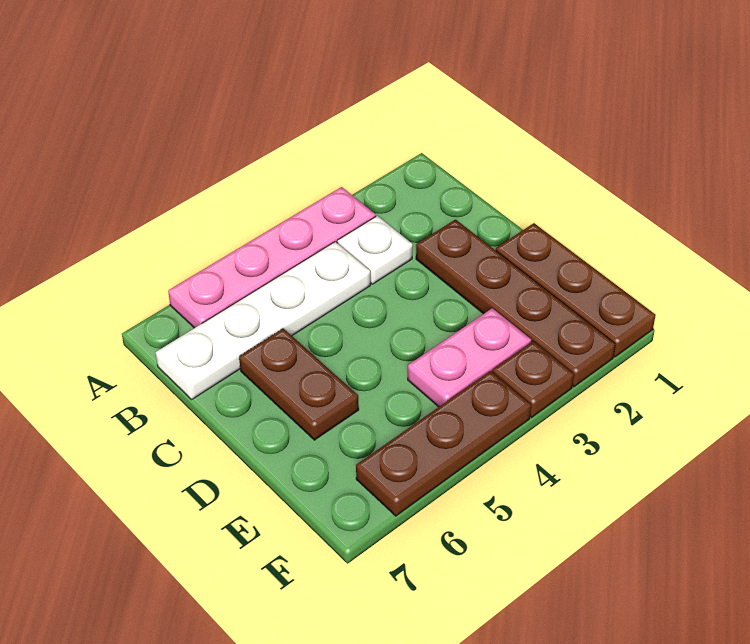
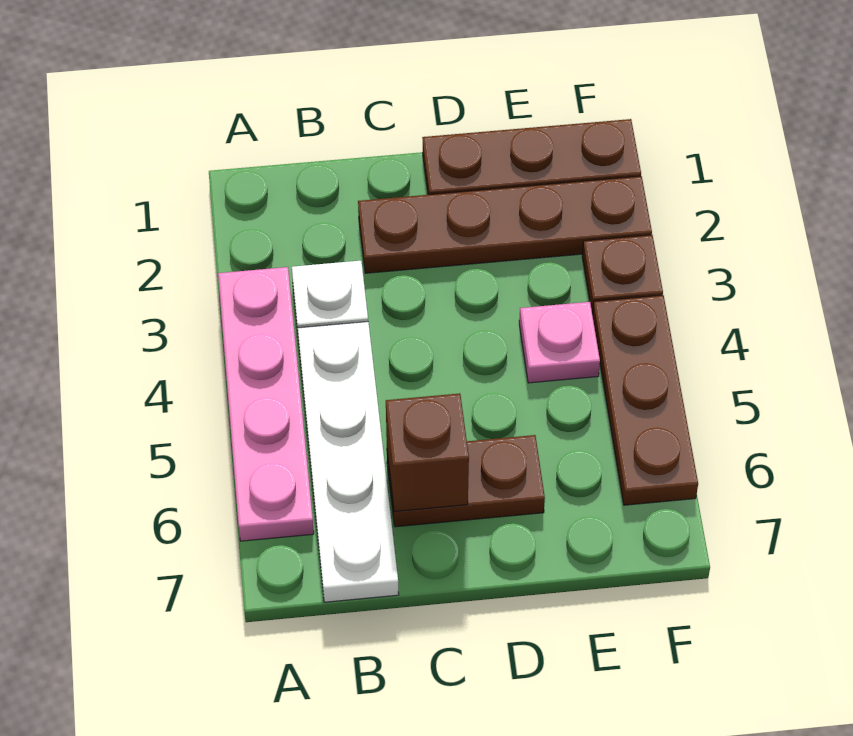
none -> brown 1x1 brick [386,393,469,512]
pink 1x2 plate [408,308,531,407] -> pink 1x1 plate [519,302,600,383]

